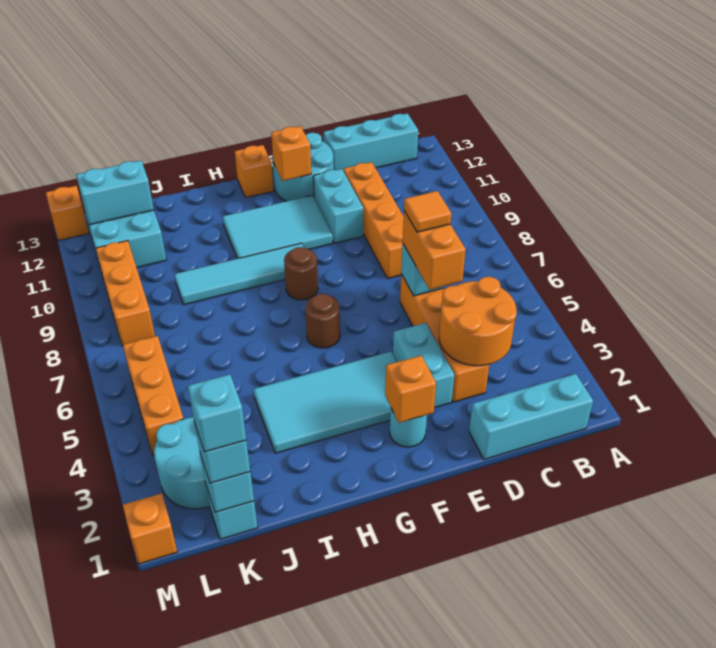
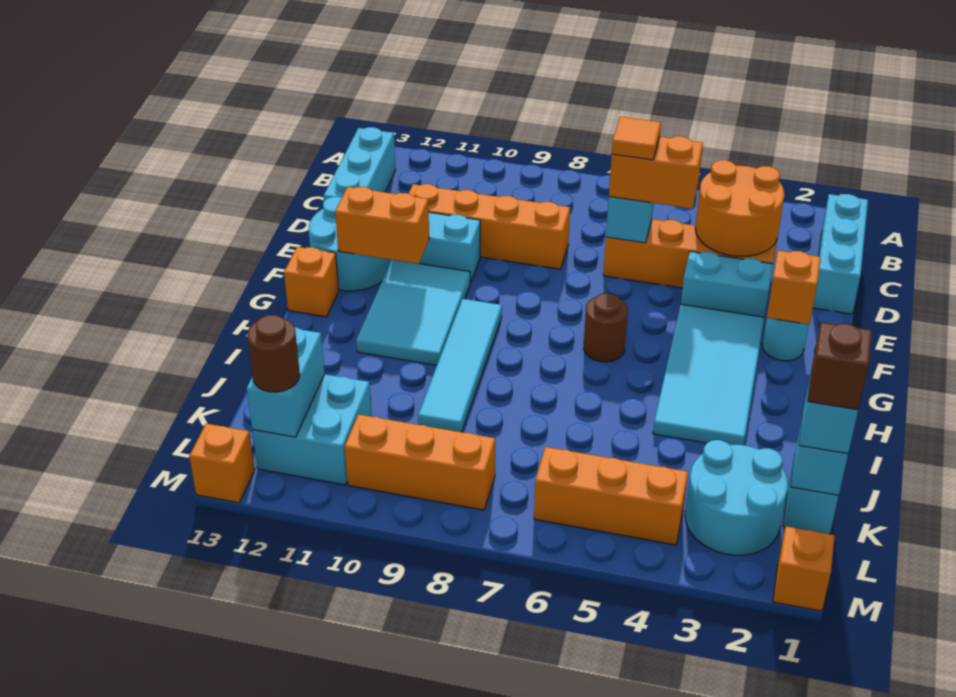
orange 1x1 brick [271,126,311,181] -> orange 1x2 brick [335,187,429,264]
brown 1x1 round brick [284,247,318,300] -> brown 1x1 round brick moved to [247,315,300,392]
cyan 1x1 brick [188,374,246,452] -> brown 1x1 brick [808,322,872,410]

